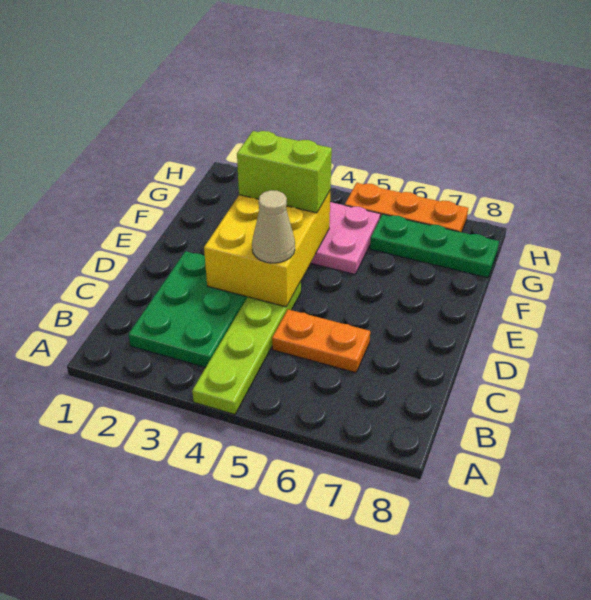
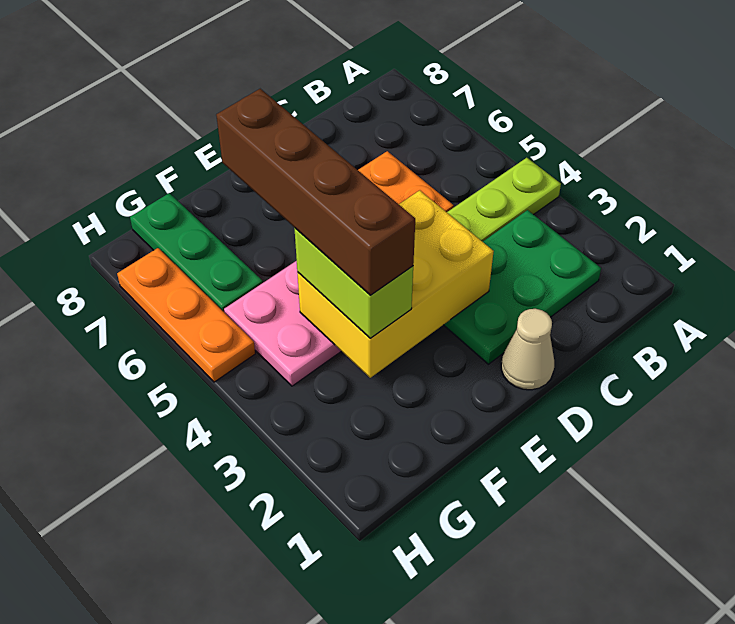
tan 1x1 cone [252,190,295,263] -> tan 1x1 cone moved to [501,309,554,390]
none -> brown 1x4 brick [216,89,415,295]

